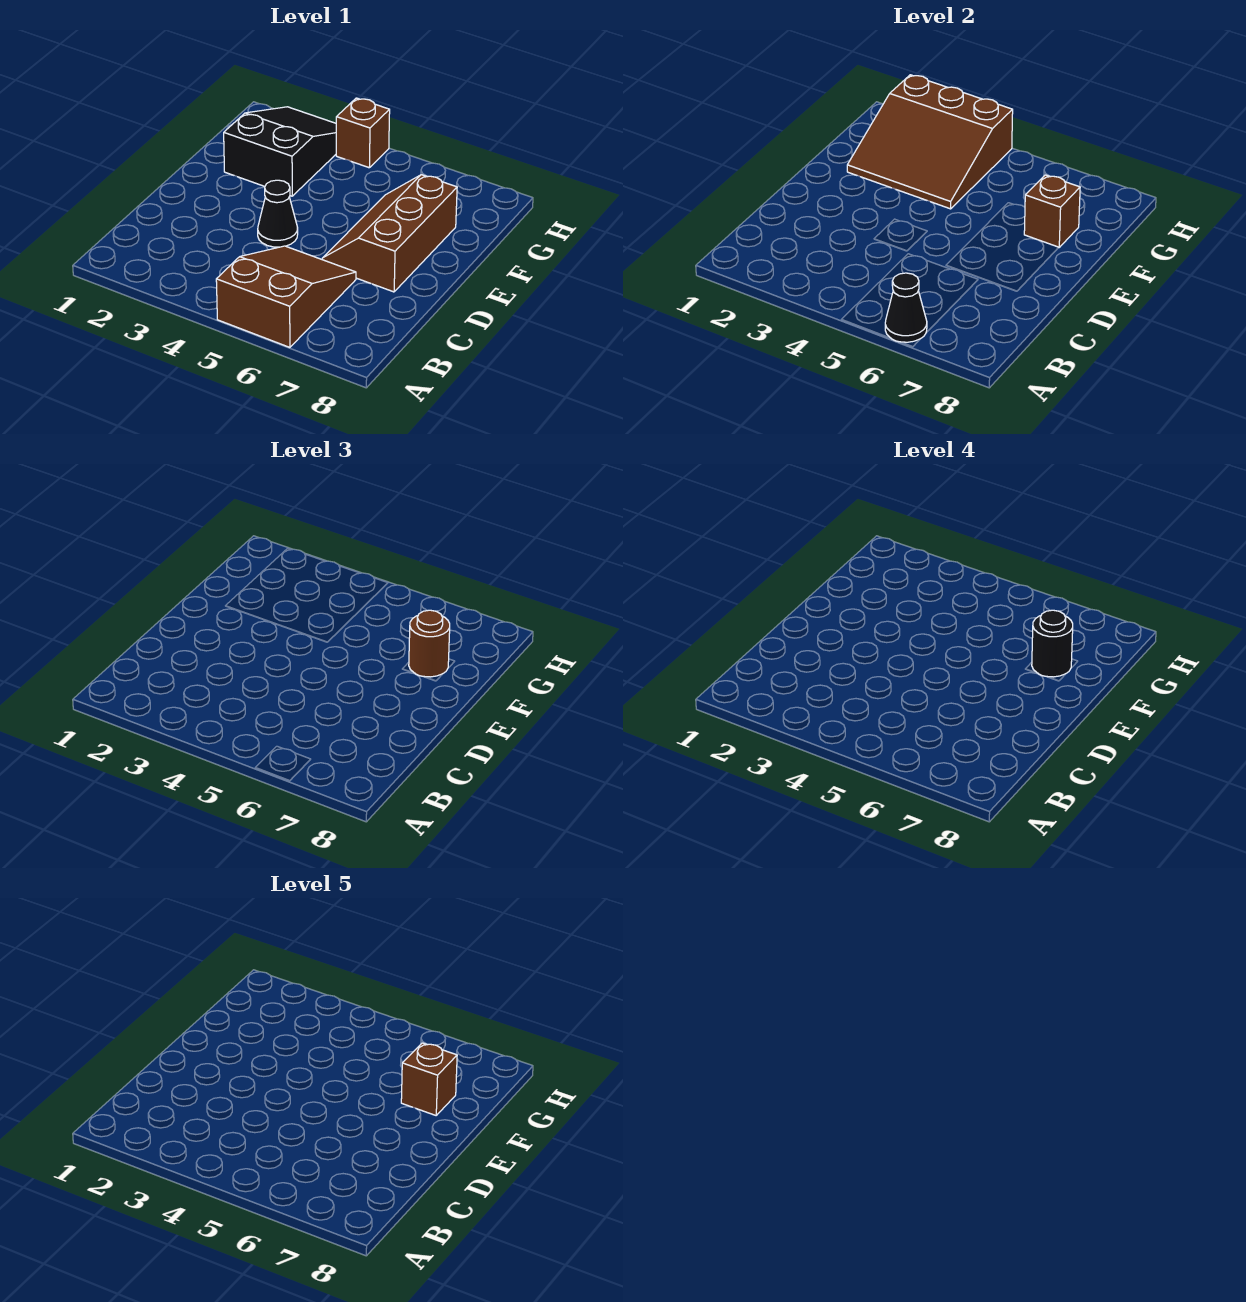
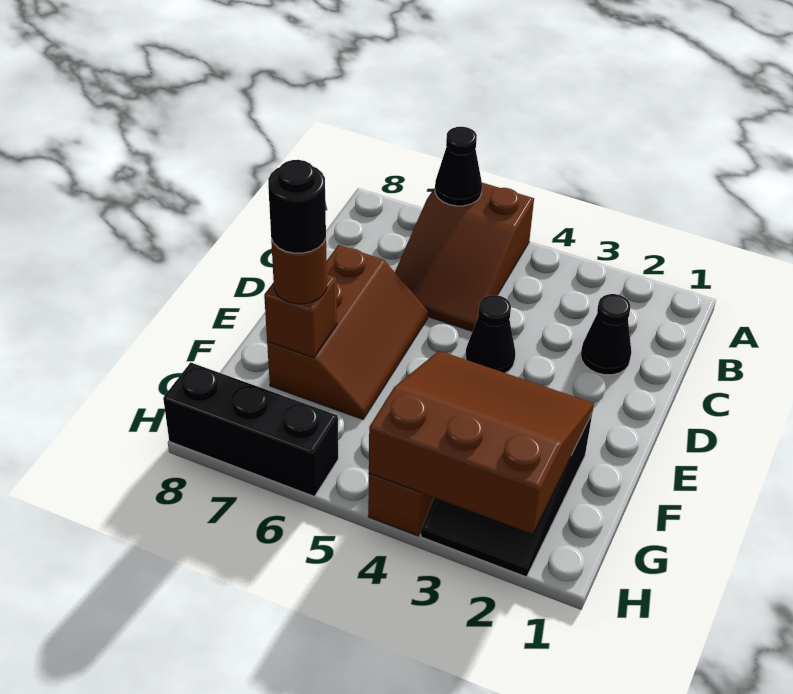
none -> black 1x1 cone [581,294,631,375]
brown 1x1 brick [401,1043,457,1115] -> none
none -> black 1x3 brick [163,362,338,497]

